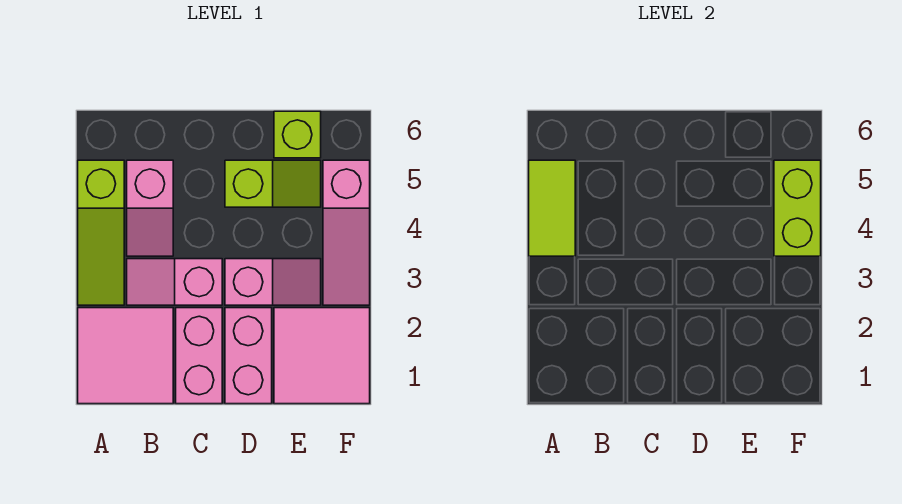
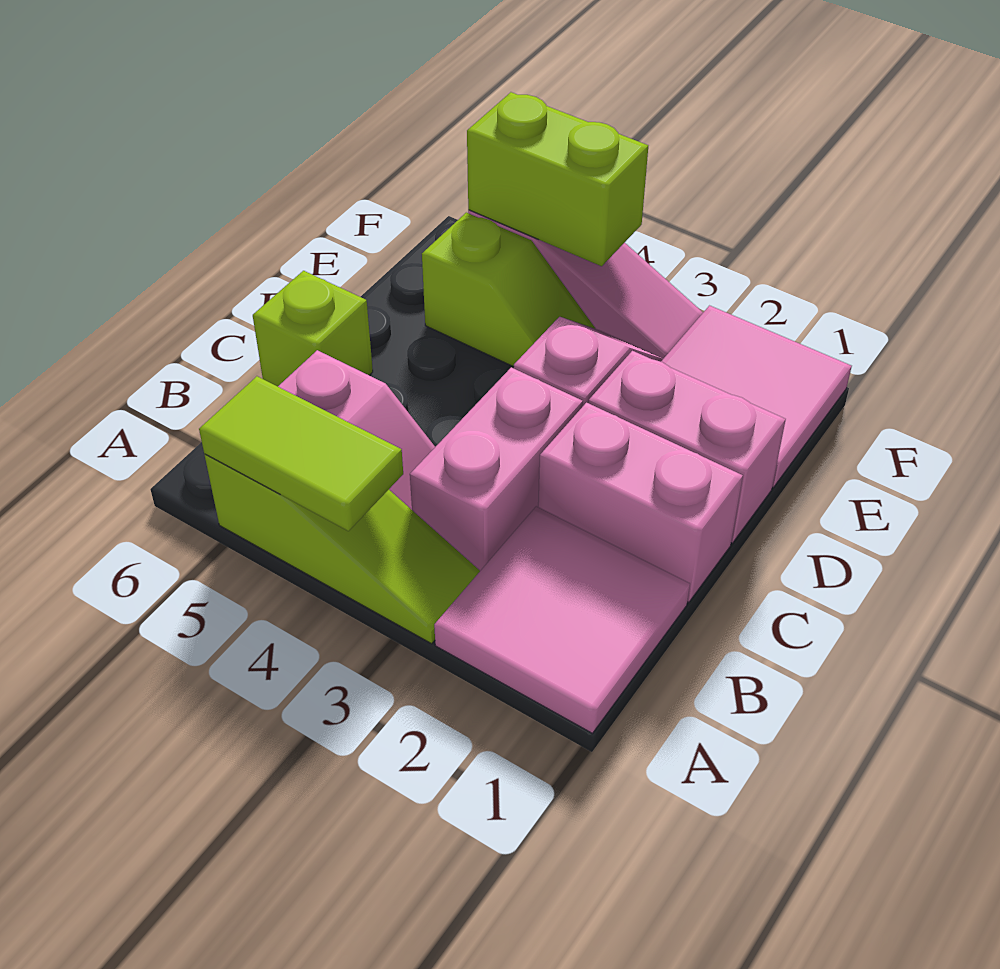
pink 1x2 slope [127,259,222,305] -> pink 1x2 brick [410,367,583,571]
lime 1x2 slope [225,160,321,207] -> lime 1x2 slope turned to [422,213,596,367]
lime 1x1 brick [274,111,321,158] -> lime 1x1 brick moved to [253,271,373,386]

